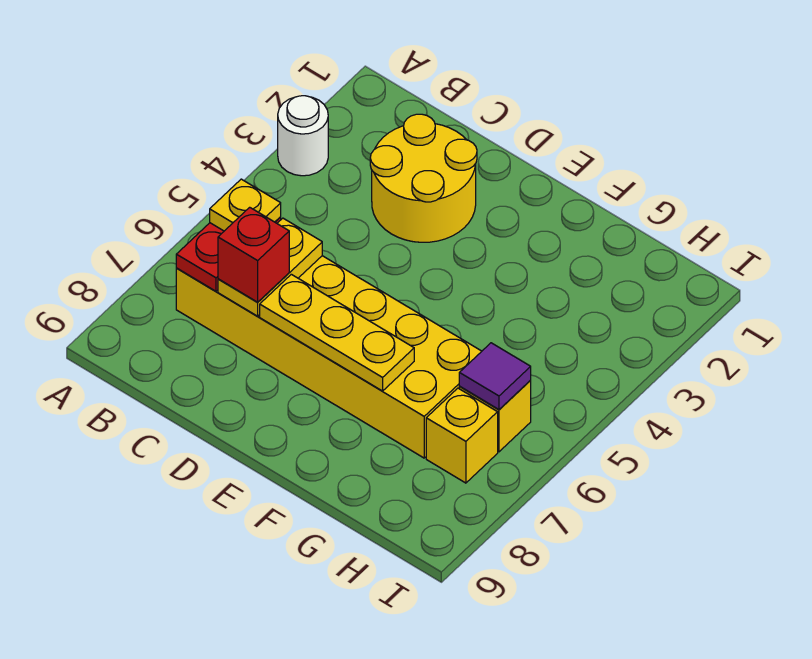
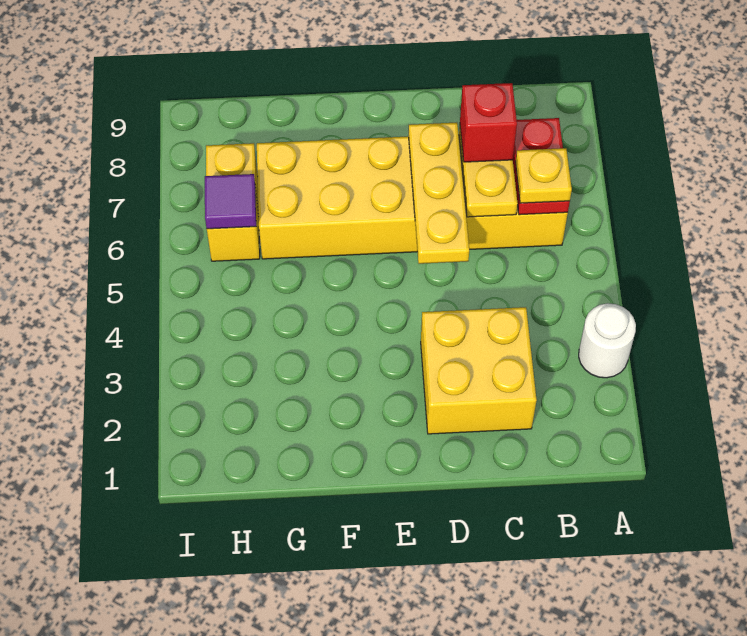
yellow 2x2 round brick [370,114,477,242] -> yellow 2x2 brick [421,307,537,434]
yellow 1x3 plate [260,274,414,391] -> yellow 1x3 plate turned to [409,122,469,264]

